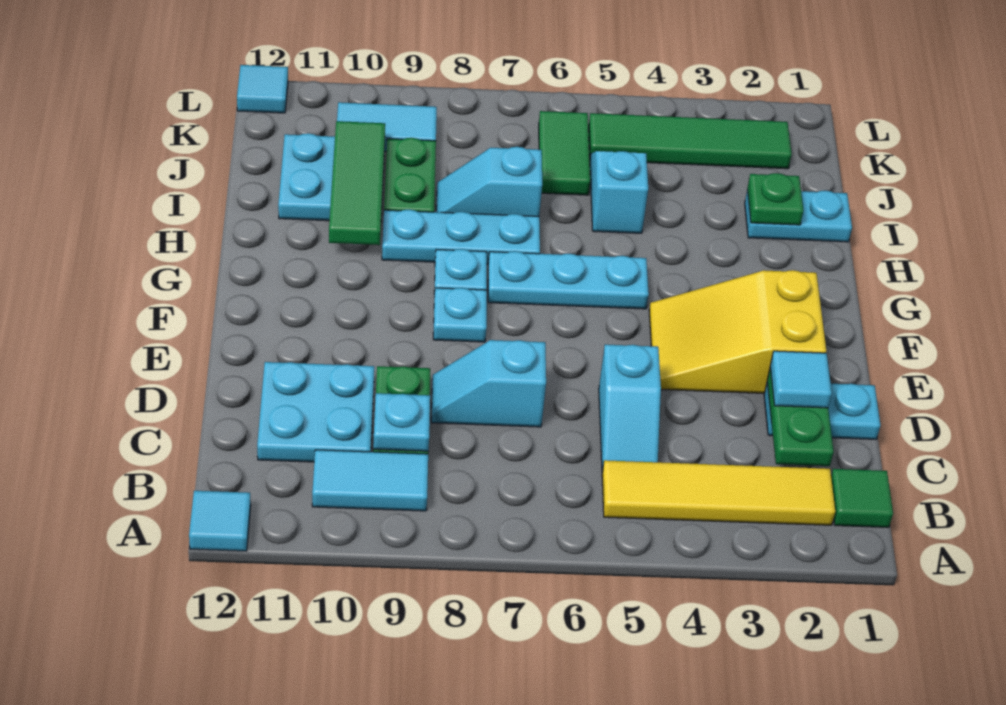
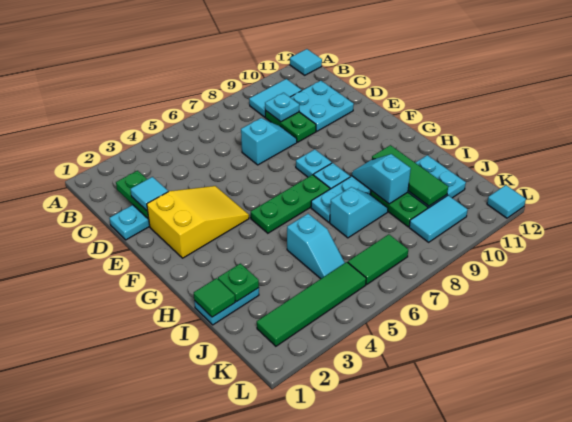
green 1x1 tile [831,469,893,527] -> green 1x1 tile moved to [194,278,235,317]
yellow 1x4 tile [602,460,835,525] -> none
cyan 1x2 slope [599,344,661,472] -> cyan 1x2 slope moved to [352,154,411,204]
cyan 1x3 plate [488,251,649,309] -> green 1x3 plate [251,175,330,233]
green 1x2 tile [539,111,590,195] -> green 1x2 tile turned to [348,234,408,284]

